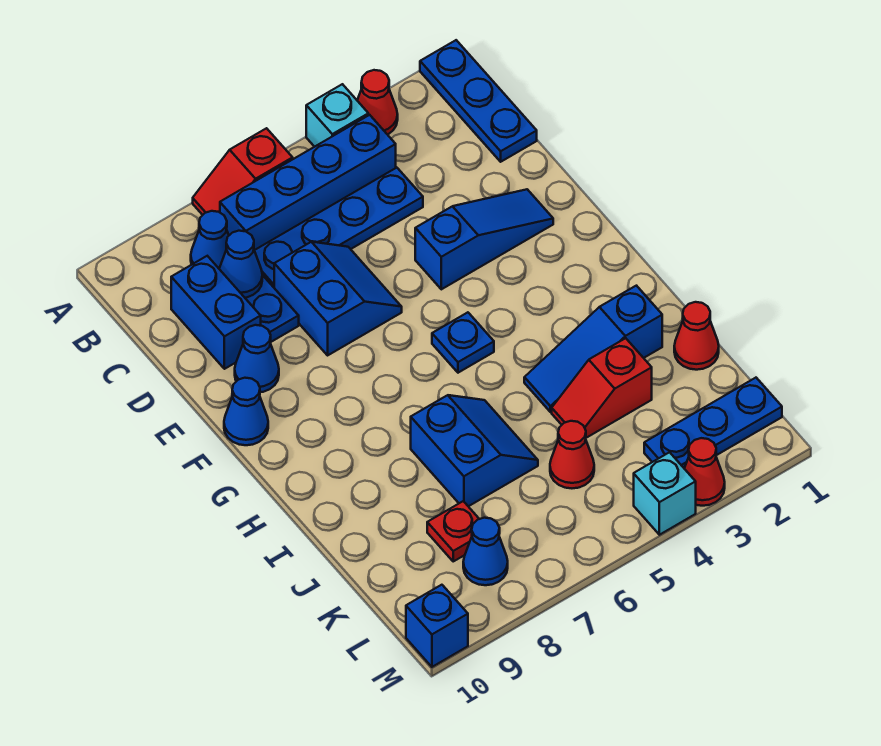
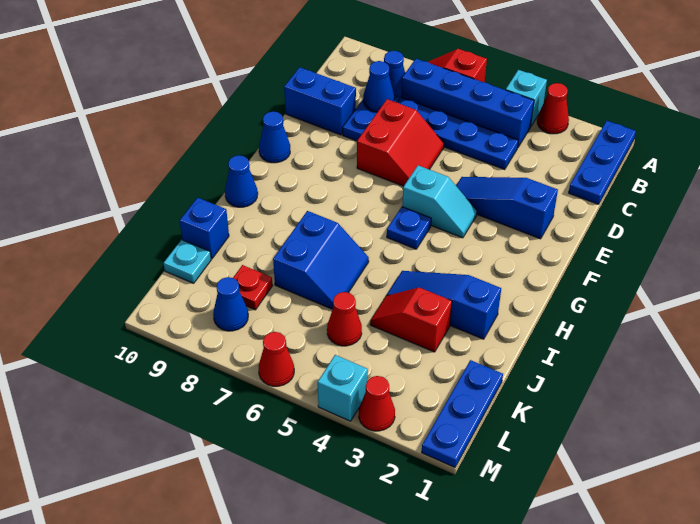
blue 1x2 brick [171,256,261,369] -> blue 1x2 brick turned to [284,67,356,135]
blue 2x2 slope [274,242,402,355] -> red 2x2 slope [357,99,444,186]
blue 1x3 slope [415,189,553,289] -> blue 1x3 slope turned to [456,177,558,239]
blue 1x1 cone [235,325,279,392] -> blue 1x1 cone moved to [225,155,258,207]
none -> cyan 1x2 slope [402,165,477,238]
red 1x1 cone [674,302,719,370] -> red 1x1 cone moved to [259,332,294,386]
none -> cyan 1x1 plate [164,240,211,283]
blue 1x3 plate [644,378,782,468] -> blue 1x3 plate turned to [422,360,503,467]
blue 1x1 brick [406,585,468,667] -> blue 1x1 brick moved to [180,198,229,259]

